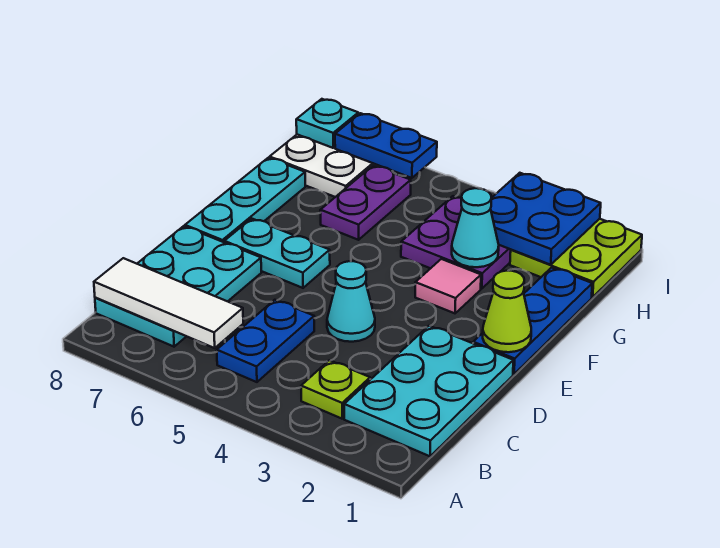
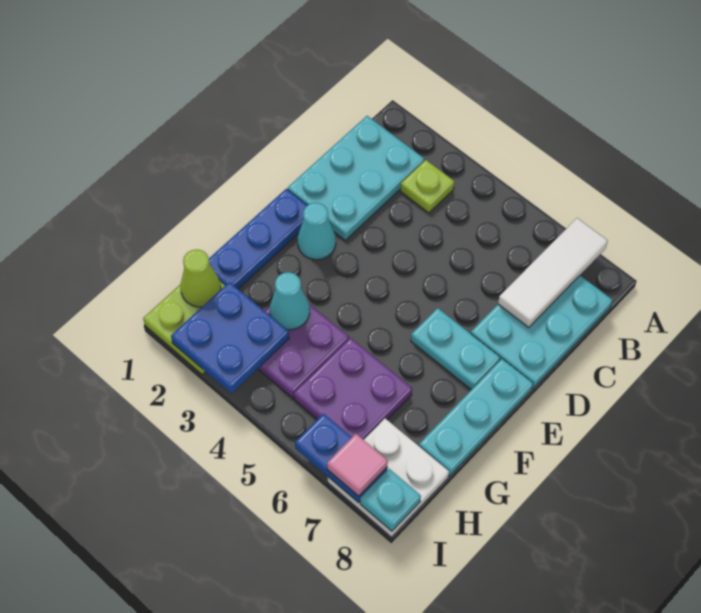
blue 1x2 plate [217,300,314,382] -> none
white 1x3 tile [94,258,243,348] -> white 1x3 tile turned to [498,218,608,328]
cyan 1x1 cone [327,261,375,342] -> cyan 1x1 cone moved to [297,203,336,260]
lime 1x1 cone [483,271,531,352] -> lime 1x1 cone moved to [181,250,221,307]
pink 1x1 tile [415,259,481,313] -> pink 1x1 tile moved to [327,434,388,496]
purple 1x2 plate [320,166,411,240] -> purple 2x2 plate [294,338,412,440]

